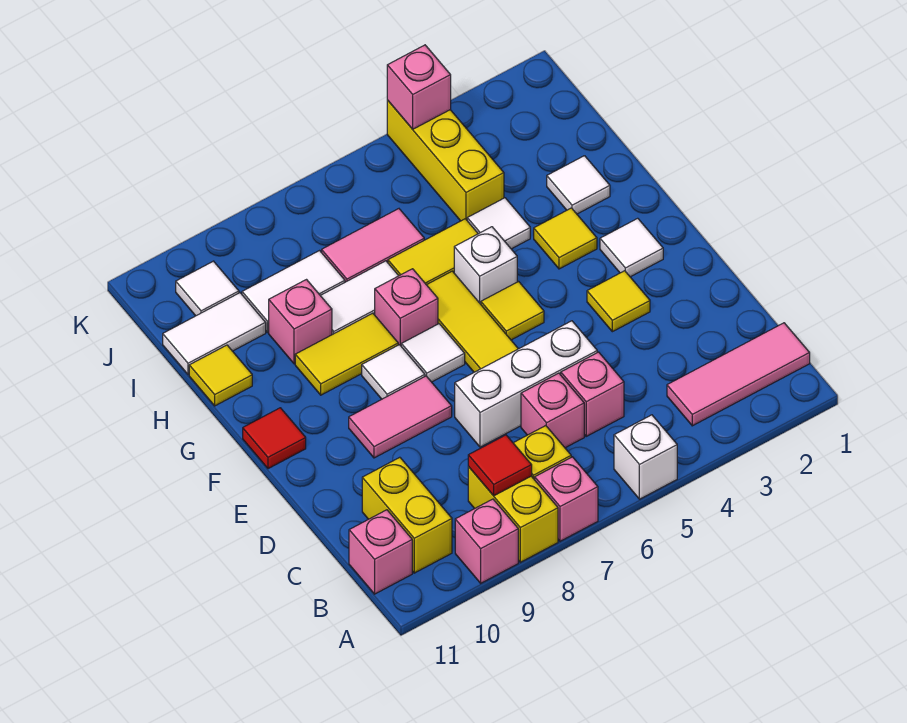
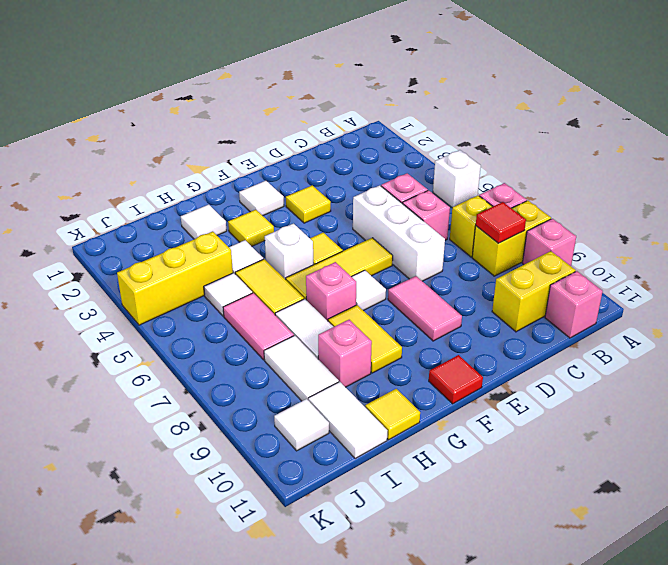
pink 1x3 tile [667,323,810,426] -> none
white 1x1 tile [362,345,425,399] -> white 1x1 tile moved to [204,273,252,316]
pink 1x1 brick [387,45,451,129] -> none

